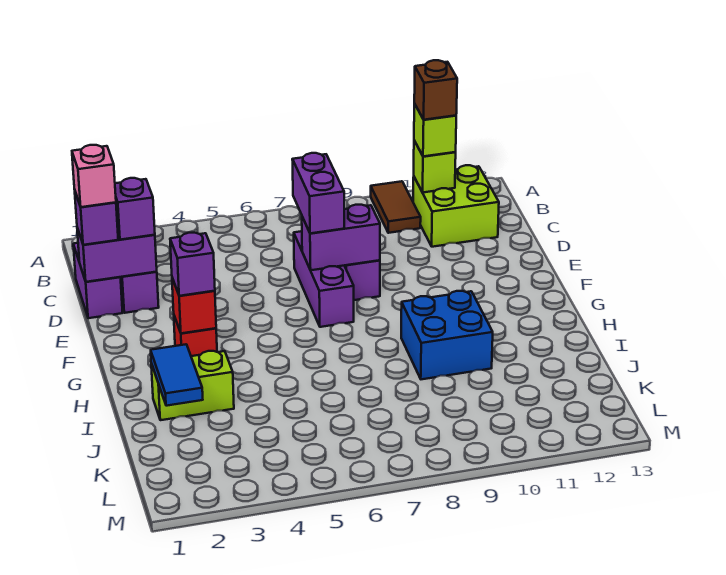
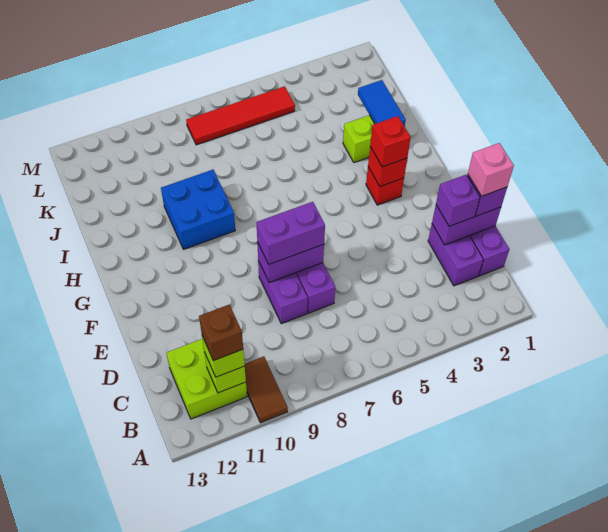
purple 1x2 brick [292,153,344,233] -> purple 1x2 brick turned to [256,202,325,264]
purple 1x1 brick [170,233,215,296] -> red 1x1 brick [370,116,411,167]
none -> red 1x4 tile [186,86,295,145]

